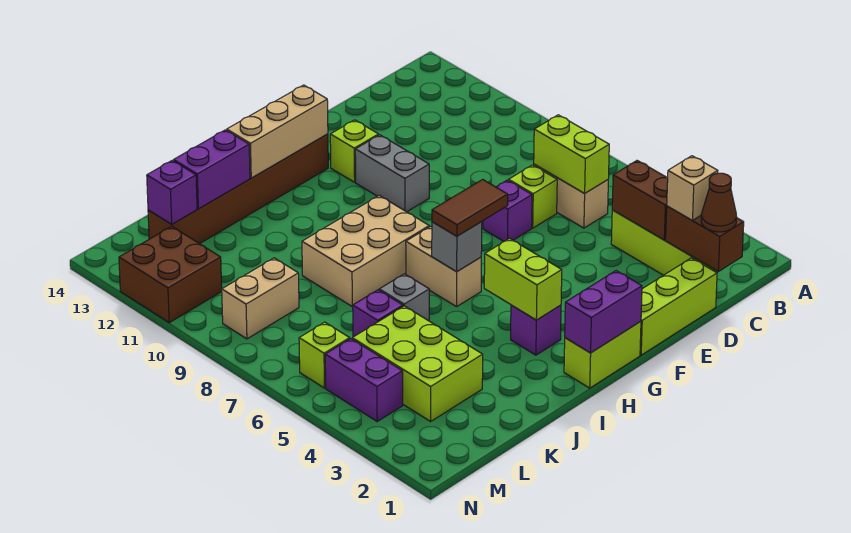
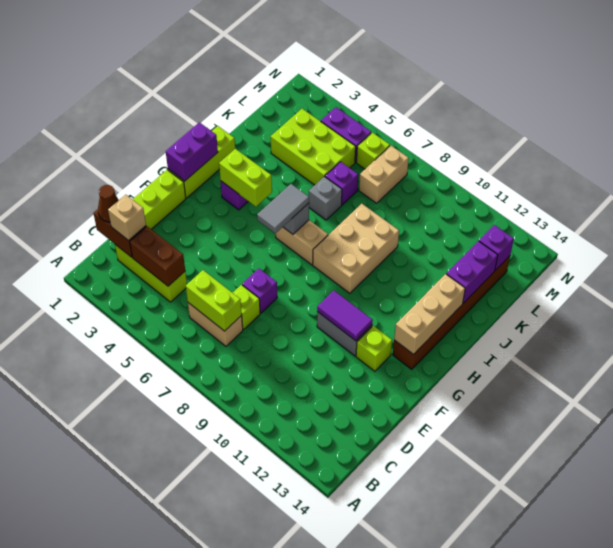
none -> purple 1x2 tile [317,291,373,341]
lime 1x2 brick [564,321,641,388] -> lime 1x3 brick [168,126,235,198]
brown 1x2 tile [432,179,508,236] -> grey 1x2 tile [257,184,309,234]
tan 1x2 brick [222,258,299,339] -> tan 1x2 brick moved to [359,146,409,203]
brown 2x2 brick [119,226,222,323] -> none

